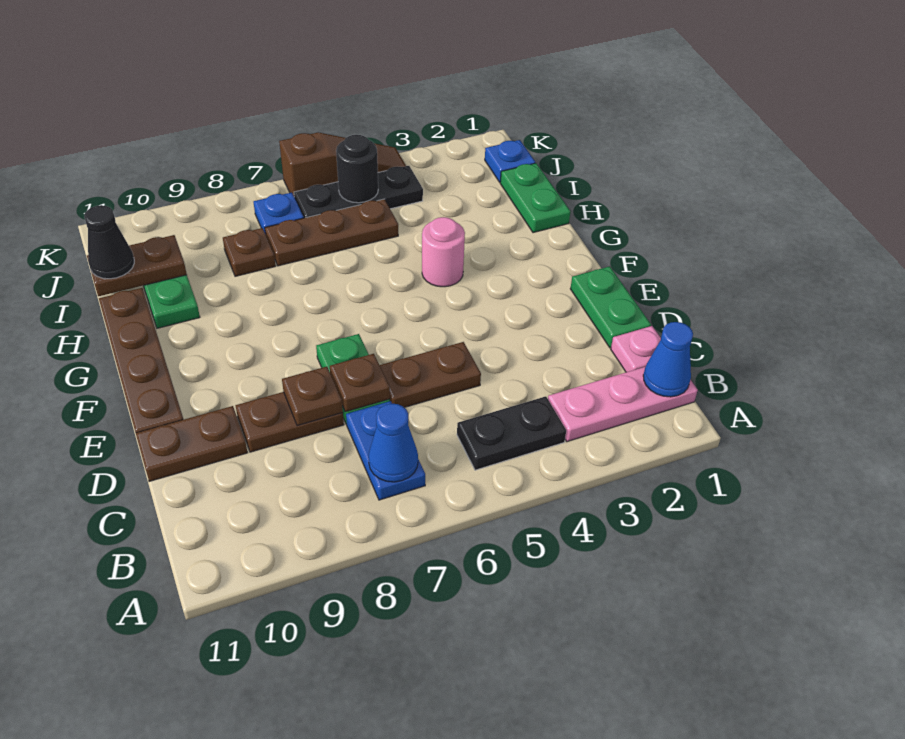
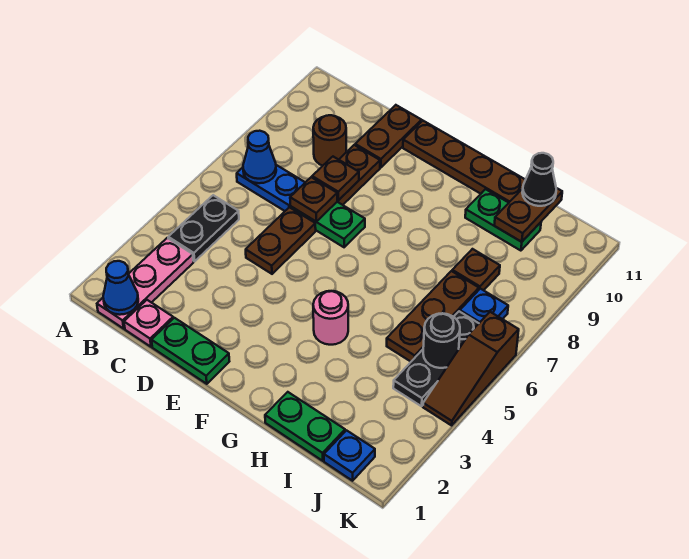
none -> brown 1x1 round brick [313,115,346,166]

